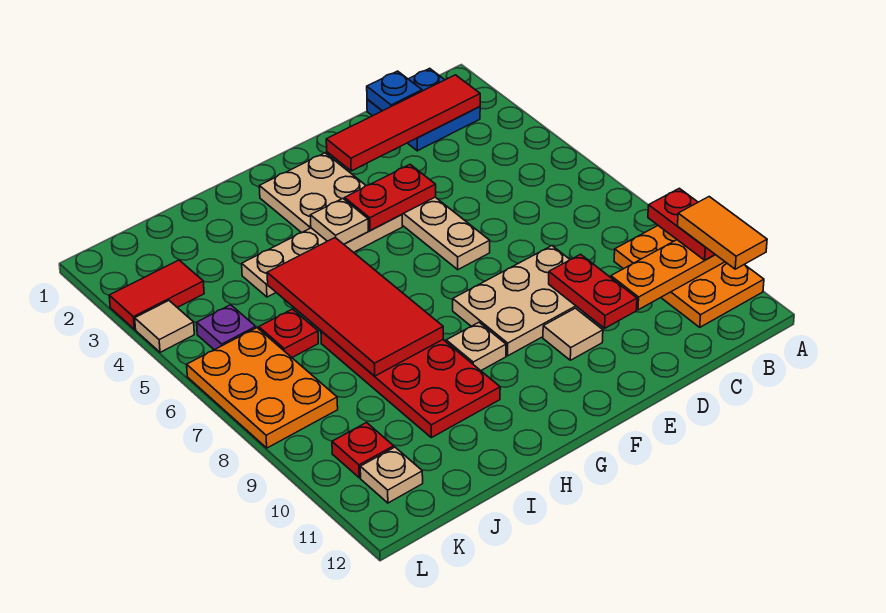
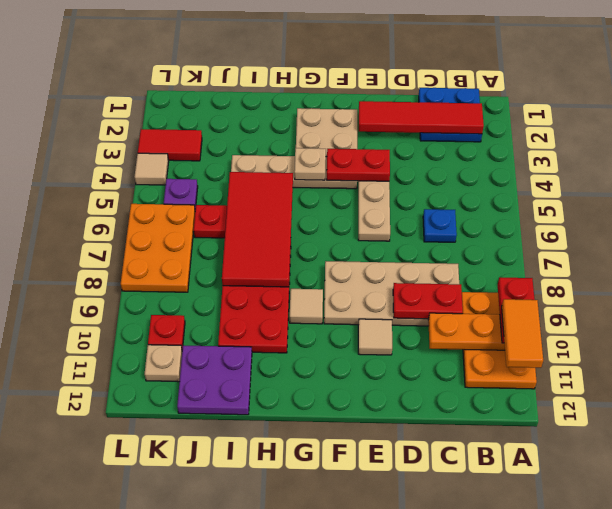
blue 1x1 plate [367,71,422,111] -> blue 1x1 plate moved to [423,209,457,242]
tan 2x3 plate [453,246,585,356] -> tan 2x4 plate [324,261,459,326]
red 1x2 plate [549,254,637,328] -> red 1x2 plate turned to [393,283,463,319]
tan 1x1 plate [446,322,506,371] -> tan 1x1 tile [290,289,323,324]
none -> purple 2x2 plate [177,345,252,415]

